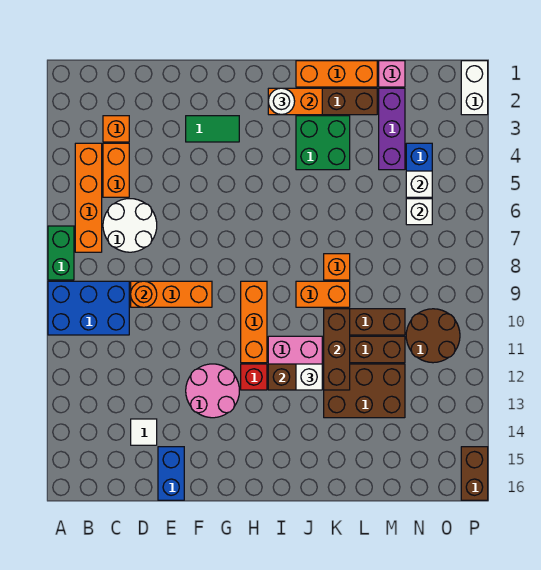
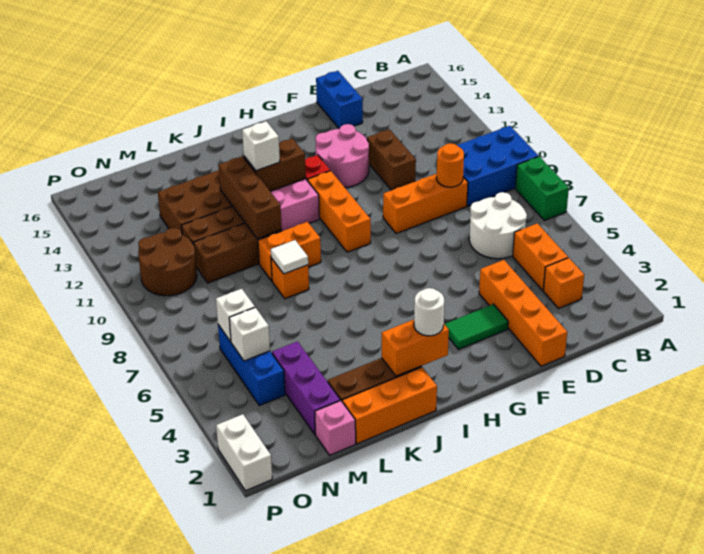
orange 1x4 brick [75,143,102,252] -> orange 1x4 brick moved to [479,260,567,366]
white 1x1 tile [131,419,157,445] -> white 1x1 tile moved to [271,240,308,274]
green 2x2 brick [296,116,350,170] -> none
brown 1x2 brick [461,447,488,500] -> brown 1x2 brick moved to [367,129,416,190]

